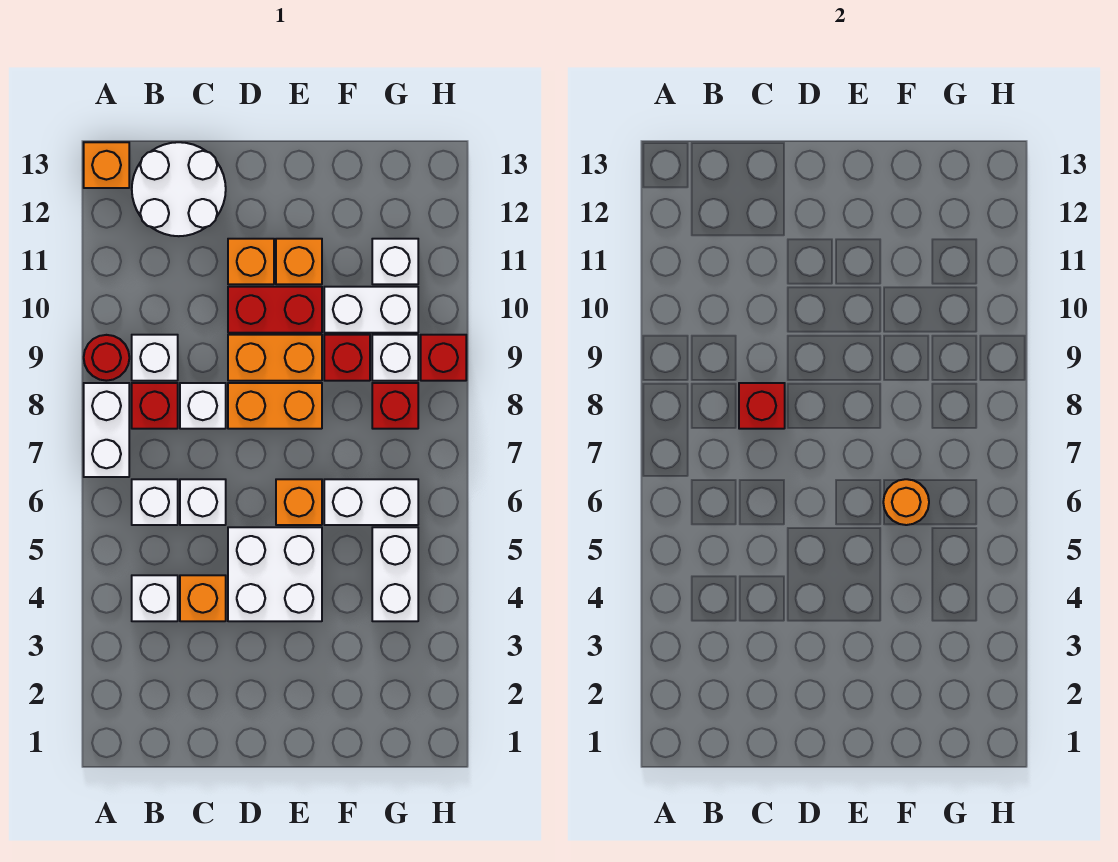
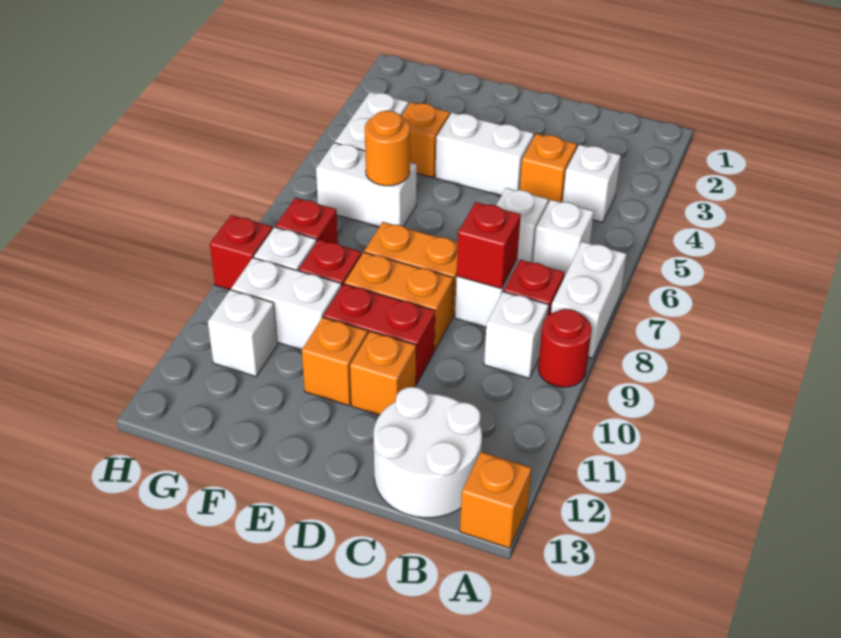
white 2x2 brick [228,527,322,621] -> white 1x2 brick [435,113,534,196]
orange 1x1 brick [276,479,322,525] -> orange 1x1 brick moved to [401,102,450,178]

